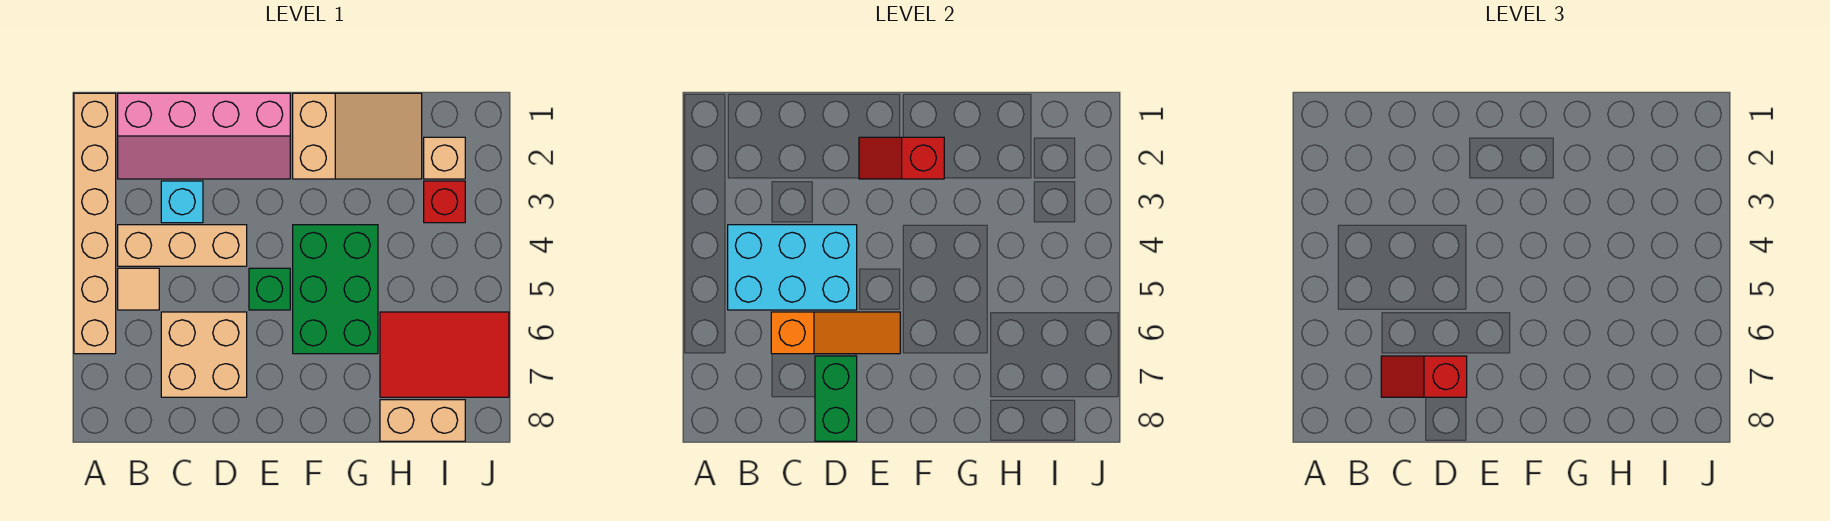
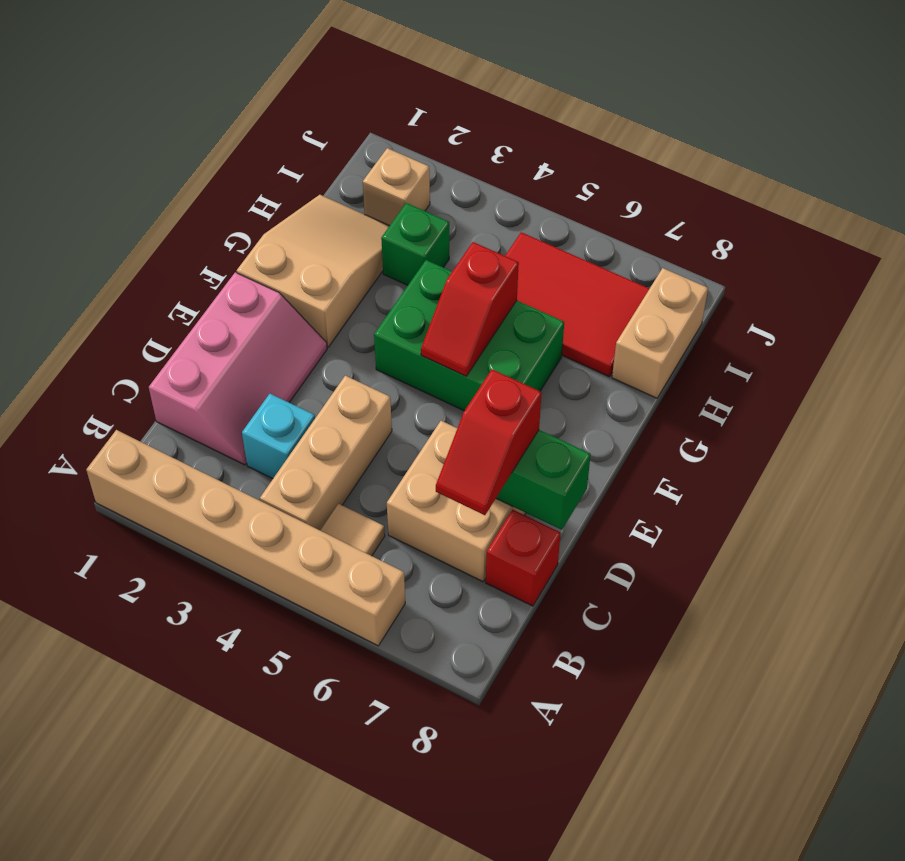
pink 2x4 slope [118,93,290,179] -> pink 2x3 slope [149,272,327,465]
cyan 2x3 brick [728,225,857,310] -> none
orange 1x3 slope [771,312,900,354] -> none
red 1x2 slope [859,137,944,179] -> red 1x2 slope moved to [421,242,519,376]
green 1x1 brick [249,268,290,310] -> green 1x1 brick moved to [381,203,449,285]
red 2x3 tile [380,312,509,397] -> red 2x3 tile turned to [505,232,649,377]
red 1x1 brick [424,181,465,223] -> red 1x1 brick moved to [486,510,561,606]

